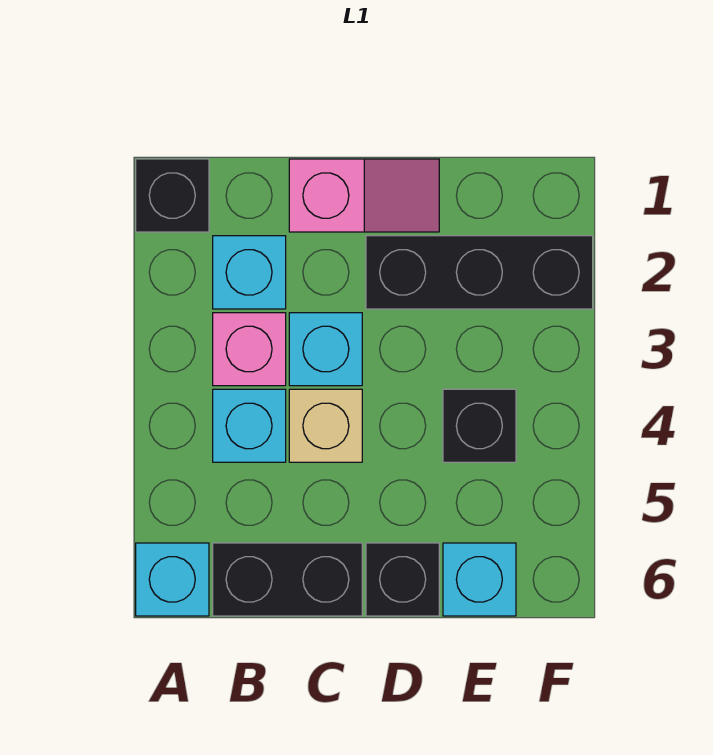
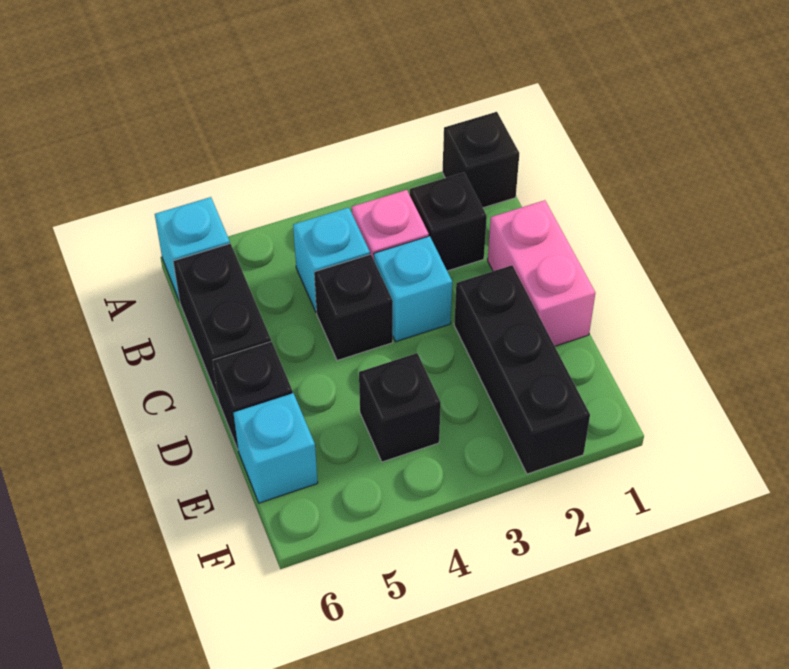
cyan 1x1 brick [213,236,286,309] -> black 1x1 brick [410,173,487,271]
pink 1x2 slope [289,159,439,232] -> pink 1x2 brick [488,200,595,346]
tan 1x1 brick [289,389,362,462] -> black 1x1 brick [314,254,393,360]

